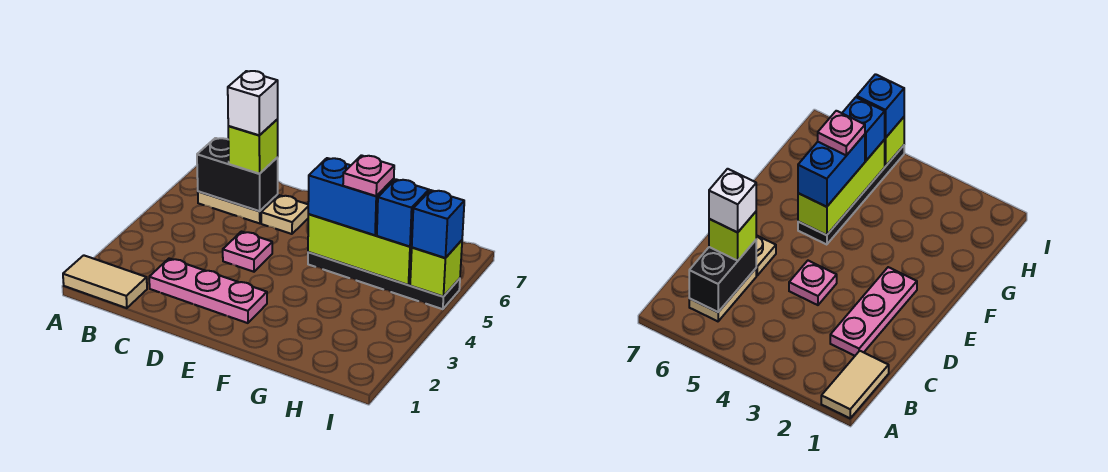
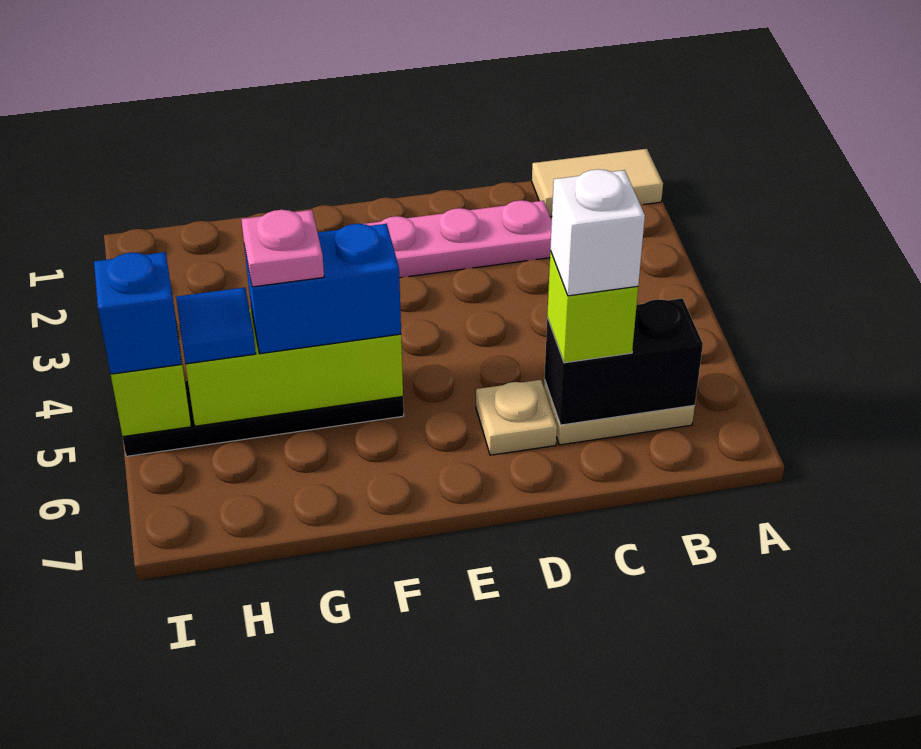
pink 1x1 plate [223,232,272,272] -> none
blue 1x1 brick [377,179,429,246] -> blue 1x1 tile [176,287,256,364]

